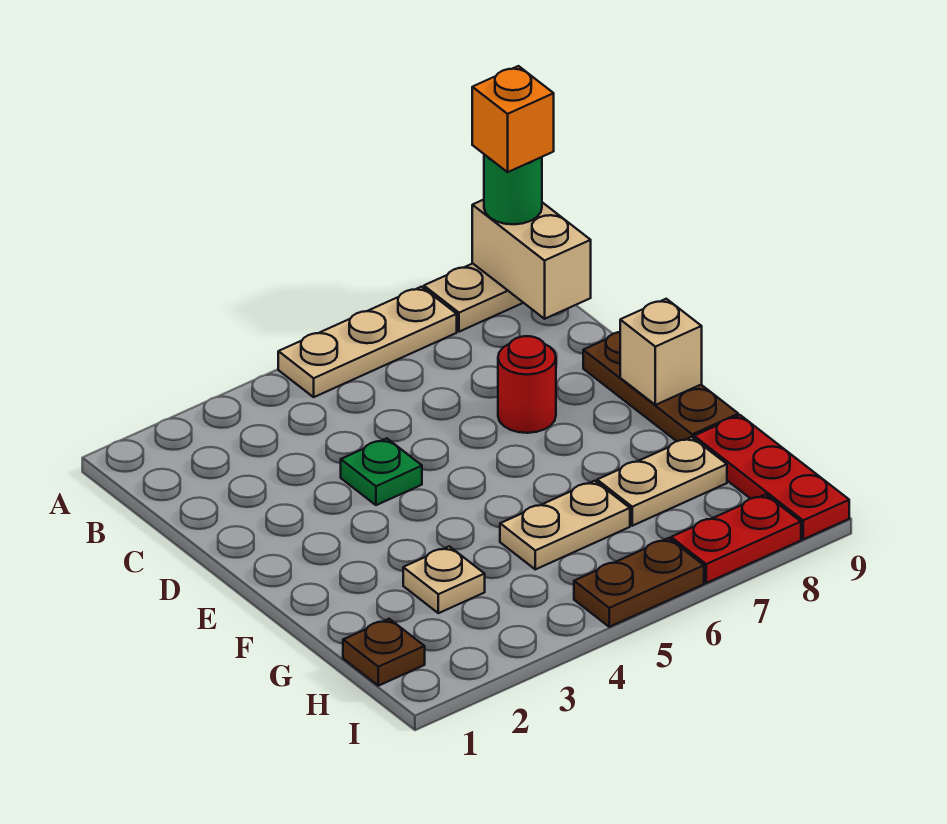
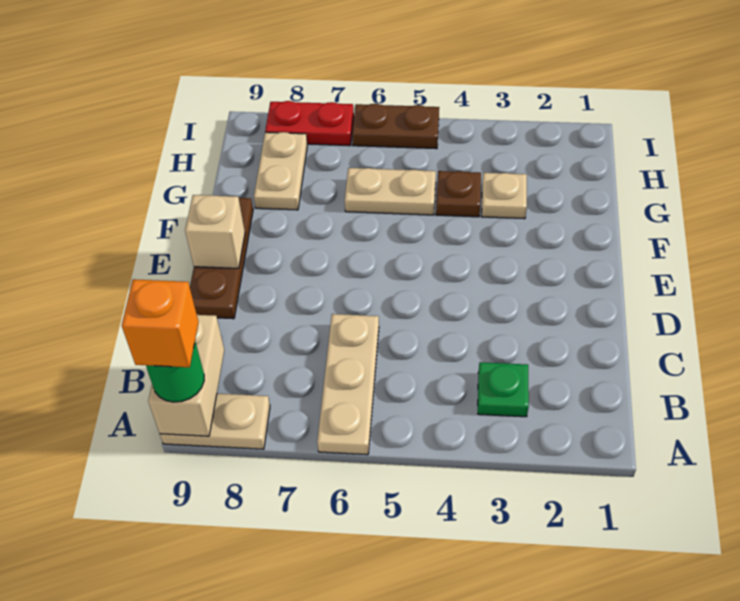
tan 1x3 plate [278,287,457,397] -> tan 1x3 plate turned to [317,314,379,455]
green 1x1 plate [341,438,422,505] -> green 1x1 plate moved to [478,362,529,417]
red 1x1 round brick [498,336,556,433] -> none
tan 1x2 plate [597,437,727,526] -> tan 1x2 plate turned to [254,132,307,210]
red 1x3 plate [694,415,849,539] -> none
brown 1x1 plate [343,619,425,686] -> brown 1x1 plate moved to [436,171,481,217]

